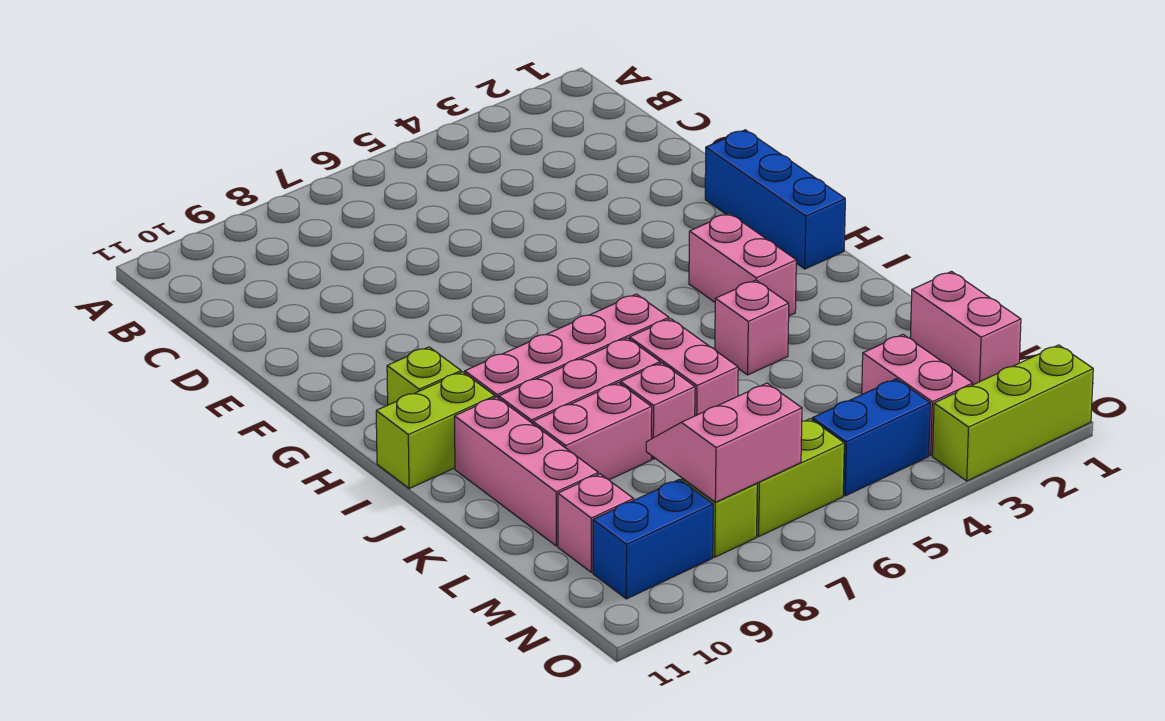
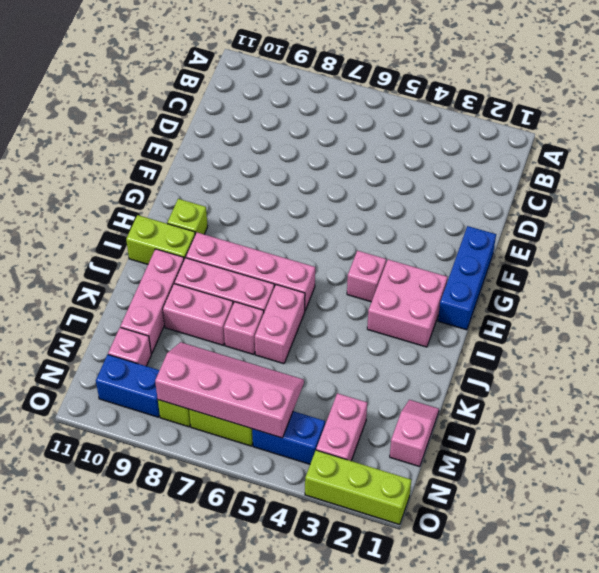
pink 1x2 brick [689,213,796,316] -> pink 2x2 brick [367,260,447,347]
pink 1x1 brick [715,280,789,375] -> pink 1x1 brick moved to [347,251,386,302]
pink 1x2 brick [910,272,1021,385] -> pink 1x2 slope [390,400,439,467]
pink 2x2 slope [646,383,802,502] -> pink 2x4 slope [155,342,304,438]

